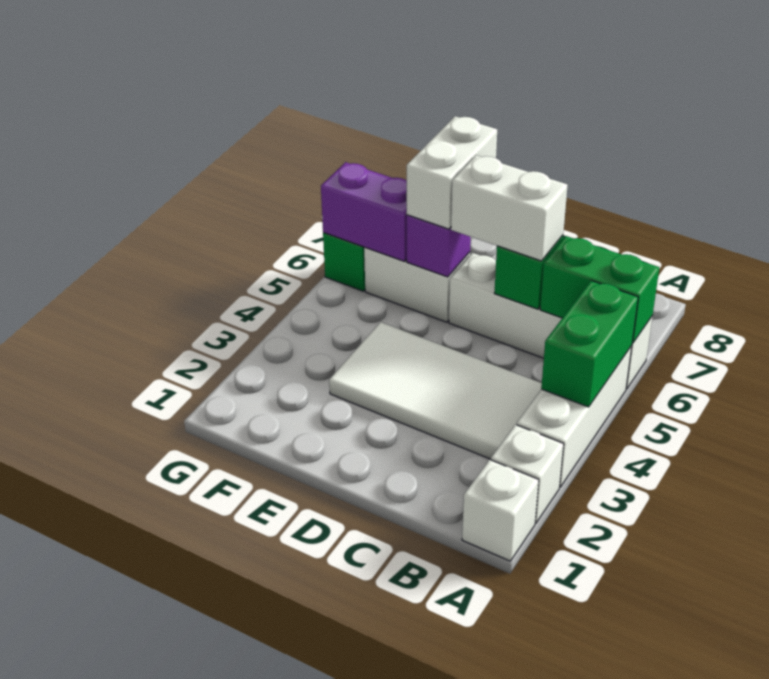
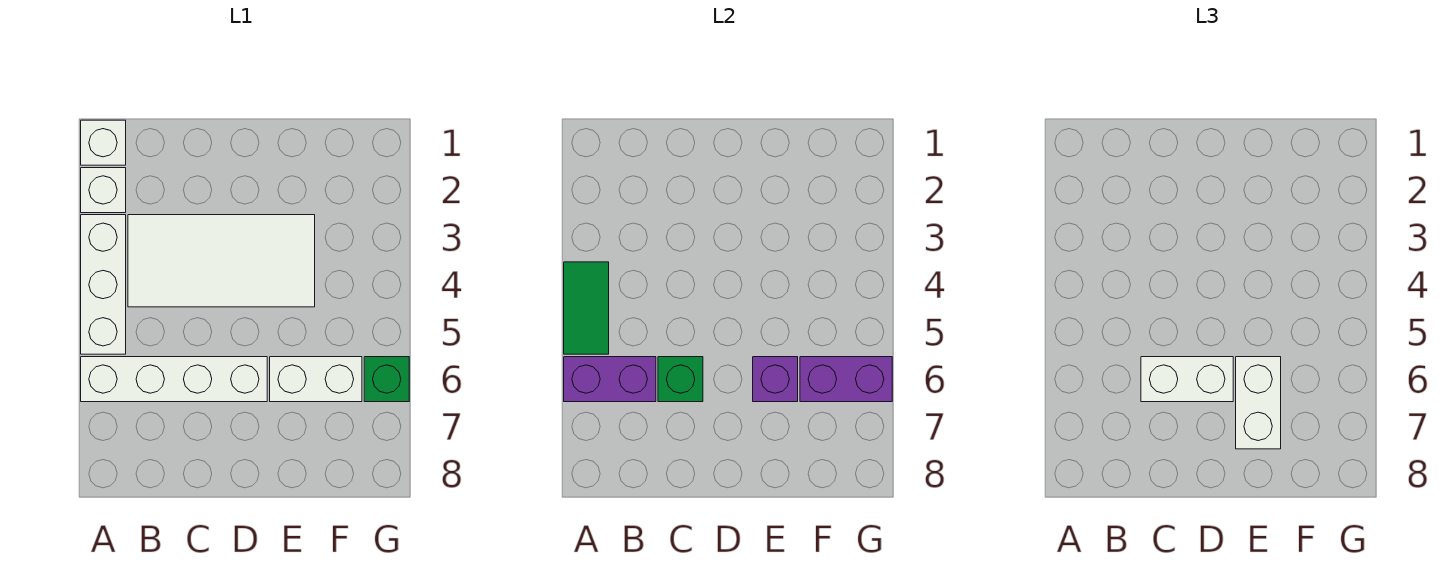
green 1x2 brick [541,281,638,407] -> green 1x2 tile [564,262,609,354]
green 1x2 brick [540,236,659,343] -> purple 1x2 brick [564,357,656,402]

